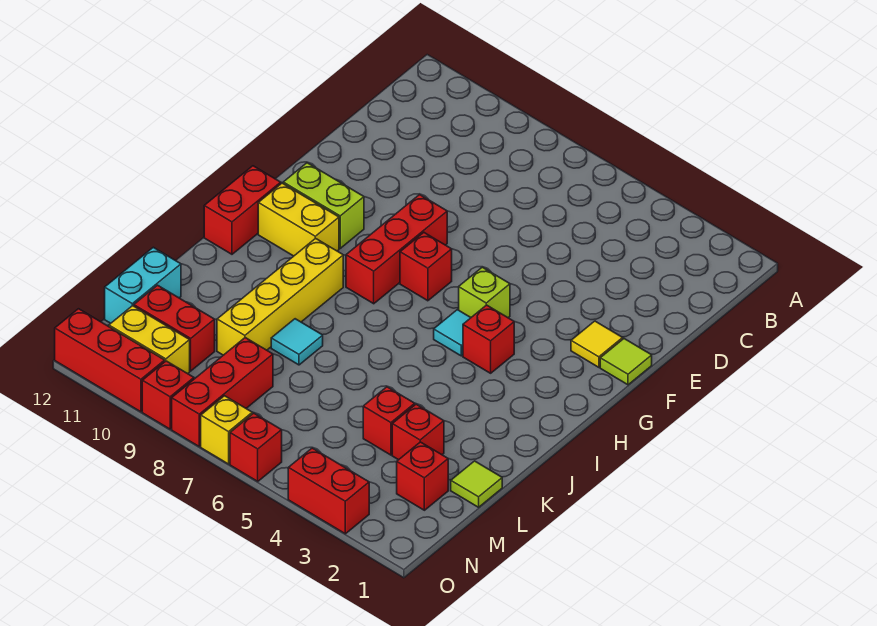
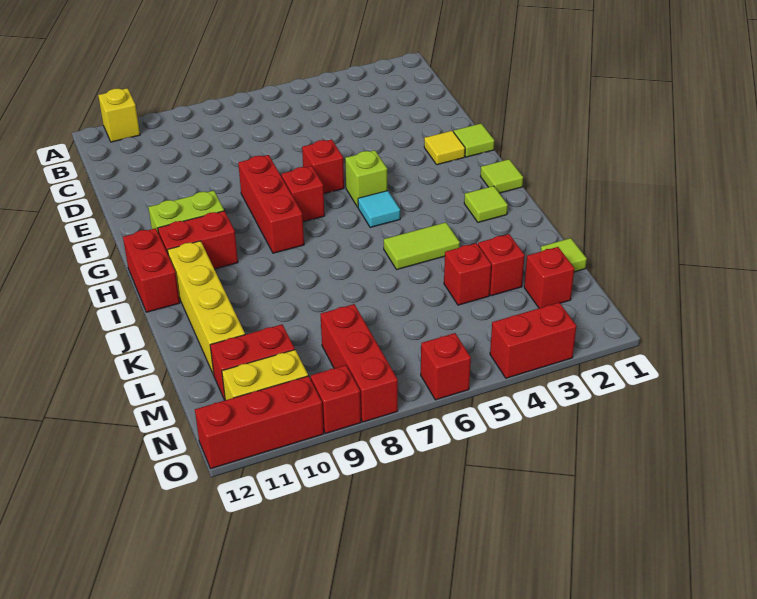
none -> lime 1x1 tile [480,159,523,193]
red 1x1 brick [463,305,514,373] -> red 1x1 brick moved to [302,139,344,194]
yellow 1x2 brick [258,183,339,256] -> red 1x2 brick [158,211,238,269]
none -> lime 1x1 tile [464,186,508,222]
yellow 1x4 brick [217,238,343,355] -> yellow 1x4 brick moved to [168,241,245,375]
none -> lime 1x2 tile [384,222,460,270]
cyan 1x1 tile [271,319,323,365] -> none
cyan 1x2 brick [105,247,181,323] -> none
yellow 1x1 brick [201,396,252,464] -> yellow 1x1 brick moved to [98,88,140,142]

